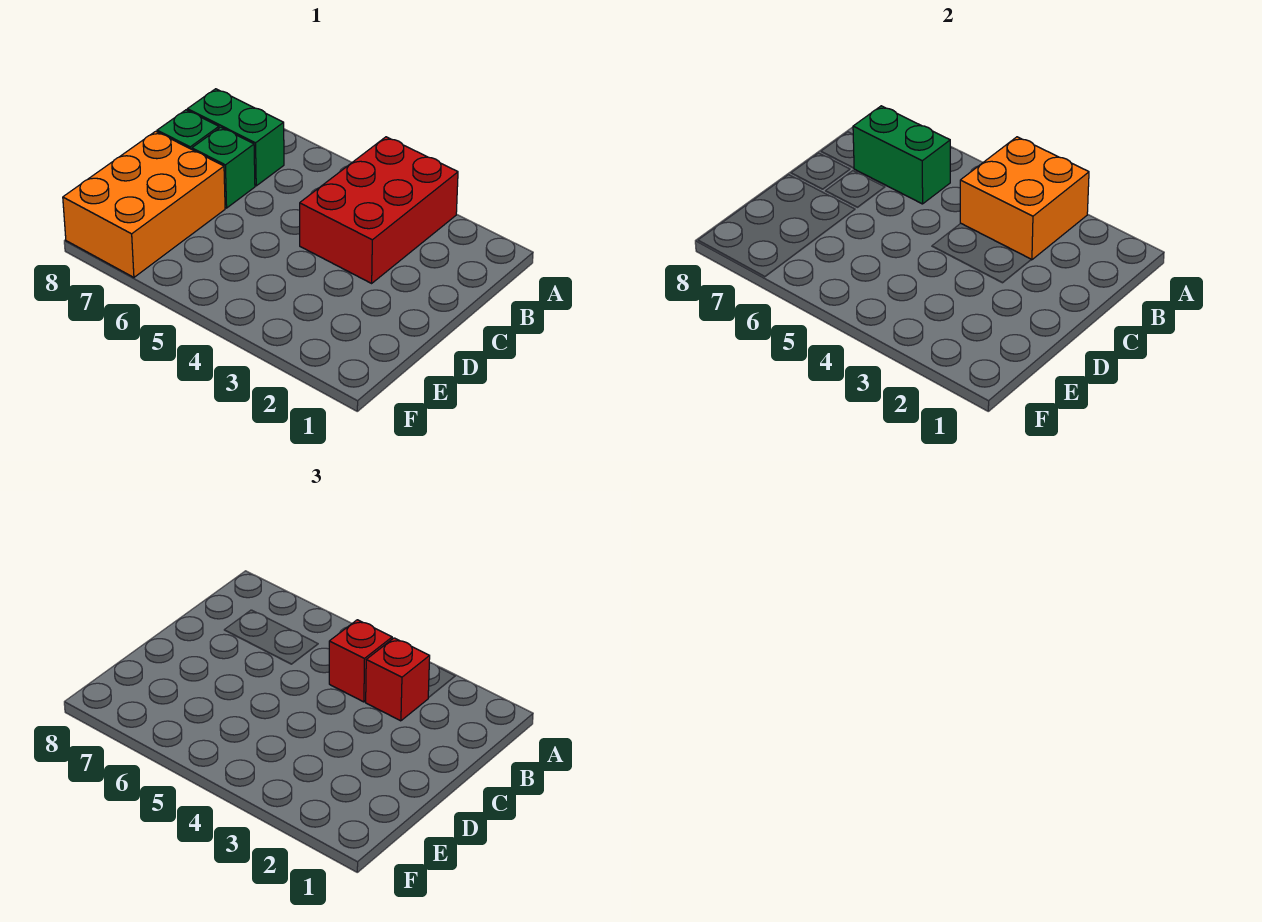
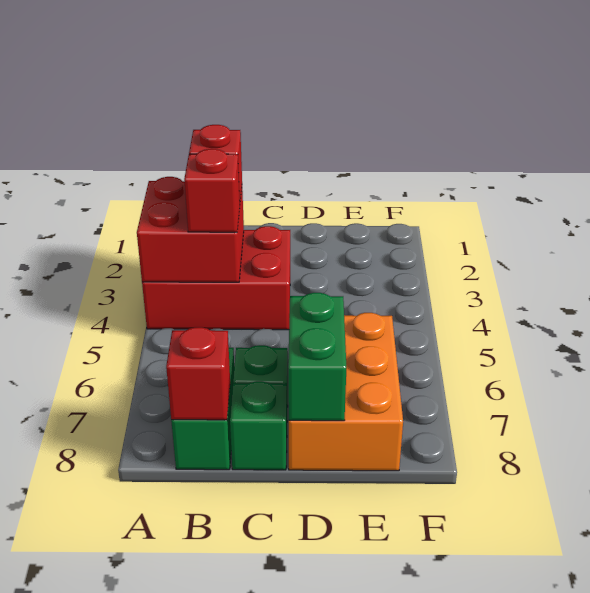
orange 2x2 brick [960,137,1089,260] -> red 2x2 brick [137,177,244,282]
green 1x2 brick [853,106,950,204] -> green 1x2 brick moved to [288,293,346,421]
none -> red 1x1 brick [166,327,230,420]
orange 2x3 brick [63,131,225,277] -> orange 2x3 brick turned to [289,313,403,471]

